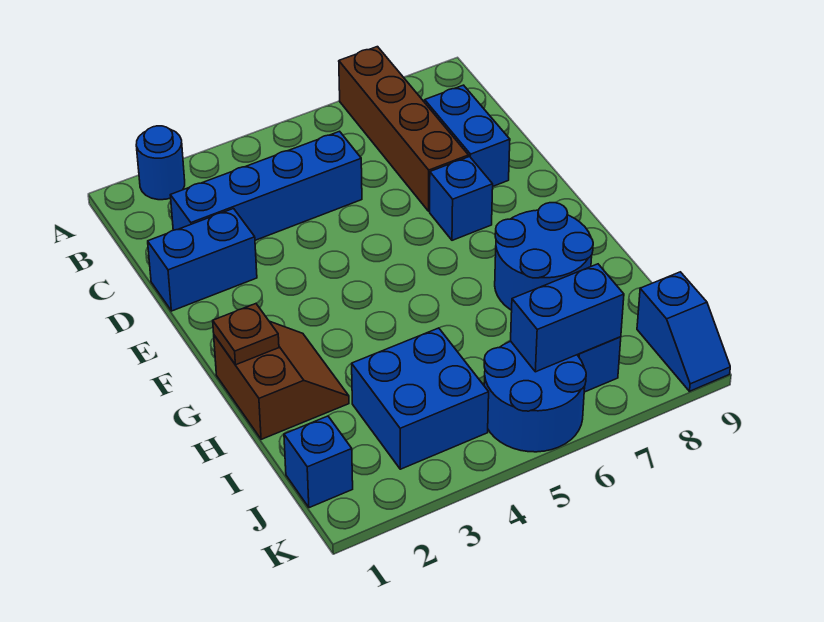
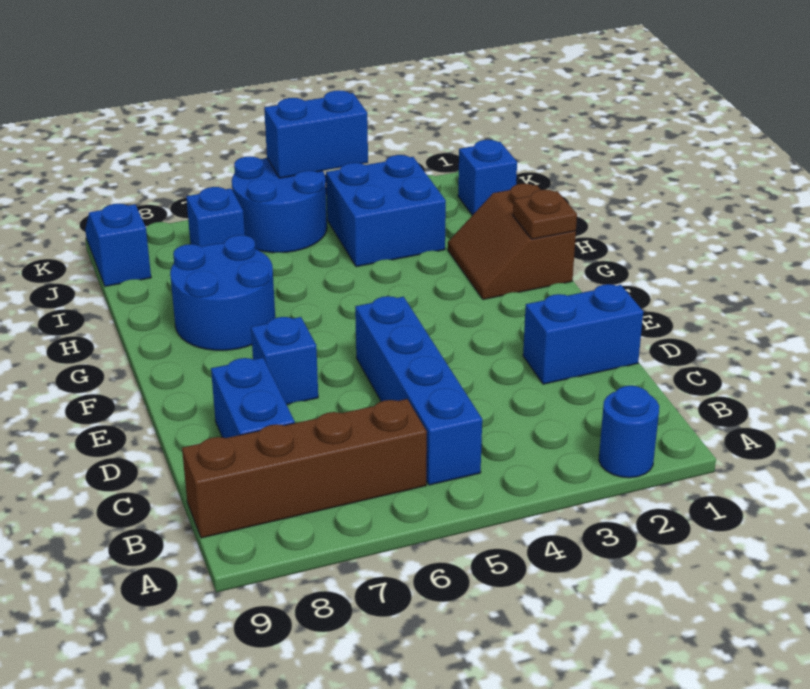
brown 1x4 brick [339,47,469,211] -> brown 1x4 brick turned to [182,399,427,538]
blue 1x4 brick [170,131,362,240] -> blue 1x4 brick turned to [355,296,482,485]
blue 1x2 brick [511,264,624,372] -> blue 1x2 brick moved to [264,90,368,178]

